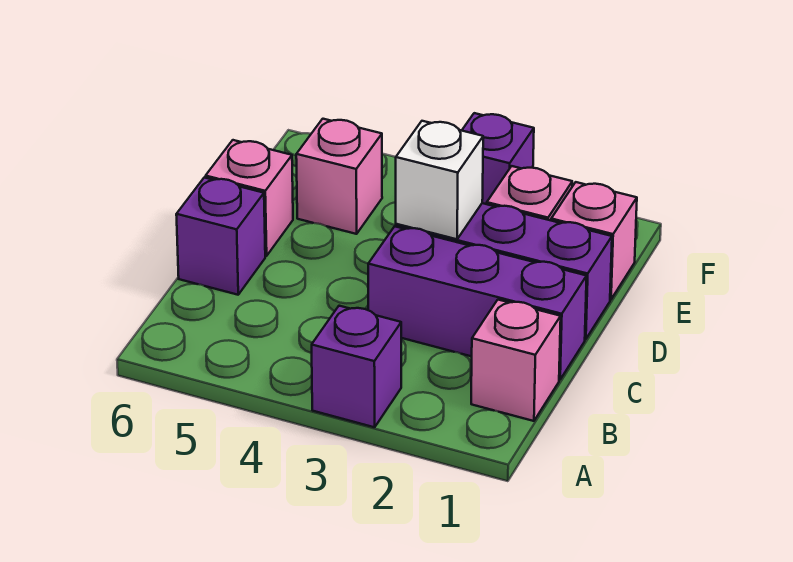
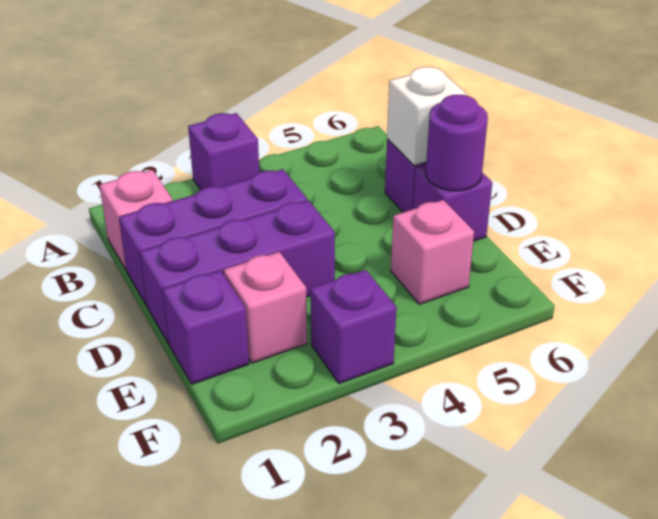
white 1x1 brick [396,121,483,239] -> white 1x1 brick moved to [387,67,466,166]
pink 1x1 brick [206,140,293,256] -> purple 1x1 brick [413,165,492,241]
none -> purple 1x1 round brick [426,95,488,191]
pink 1x1 brick [551,182,637,300] -> purple 1x1 brick [162,270,249,384]

